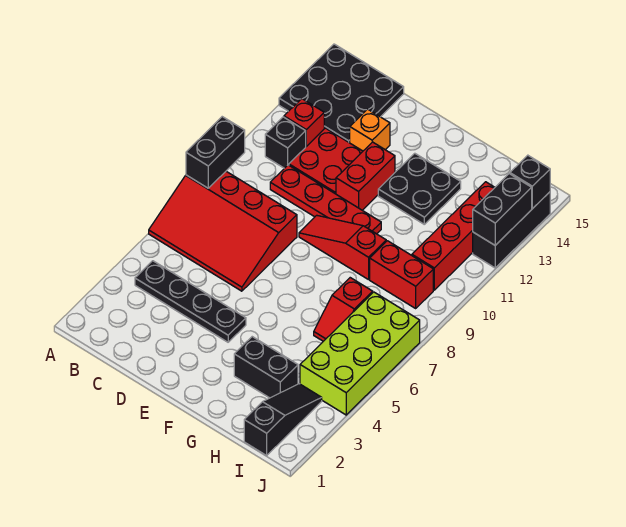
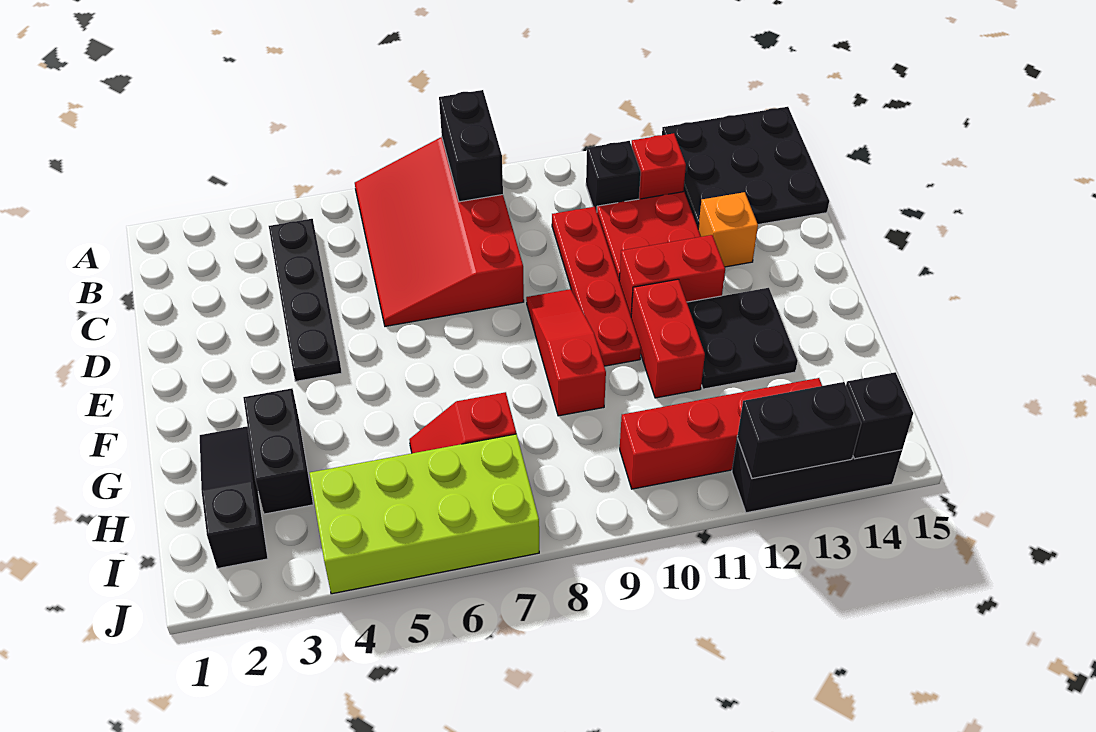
black 1x2 brick [186,117,245,188] -> black 1x2 brick turned to [439,90,503,202]
red 1x2 brick [370,241,433,308] -> red 1x2 brick moved to [631,279,705,398]
black 1x3 slope [244,384,322,455] -> black 1x3 slope turned to [200,426,268,569]

